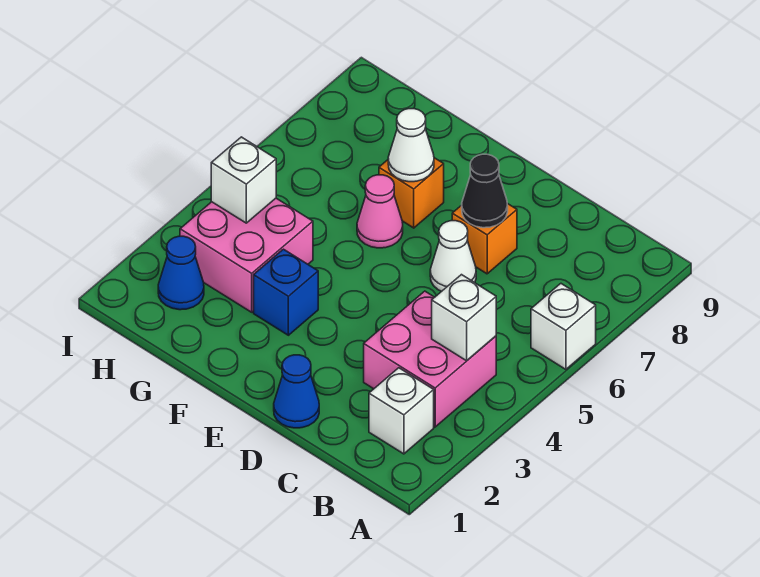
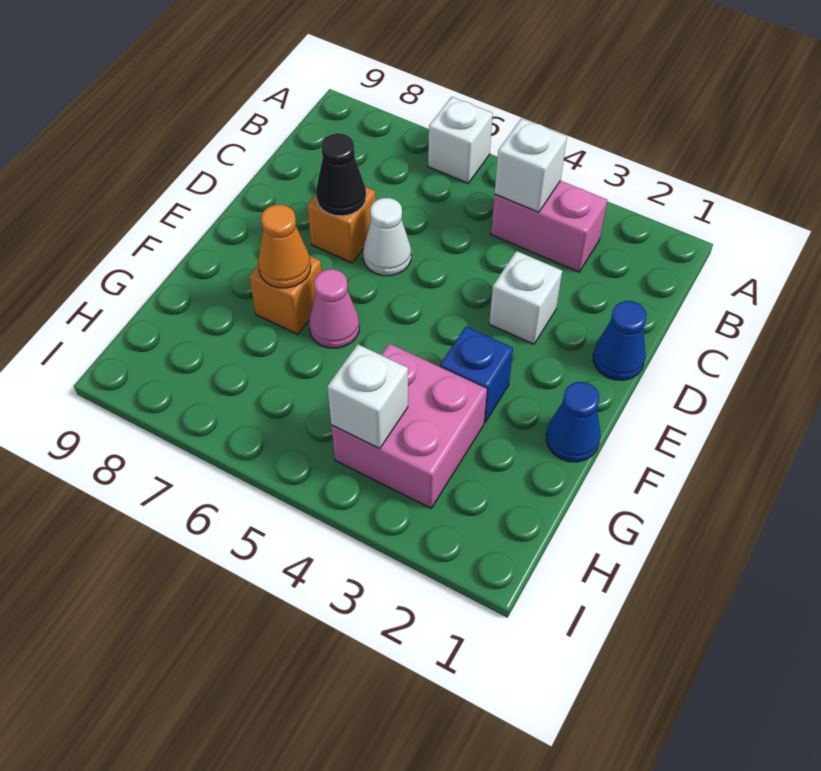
white 1x1 brick [369,368,434,454] -> white 1x1 brick moved to [489,251,562,344]
pink 2x2 brick [364,291,496,427] -> pink 1x2 brick [491,181,607,272]
white 1x1 cone [388,109,434,182] -> orange 1x1 cone [258,205,311,288]
blue 1x1 cone [158,236,204,310] -> blue 1x1 cone moved to [546,382,601,462]

